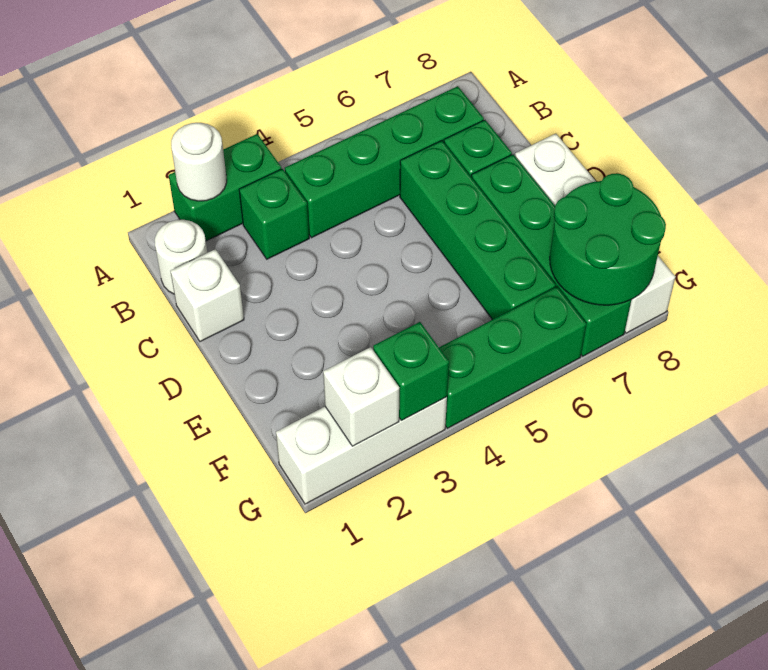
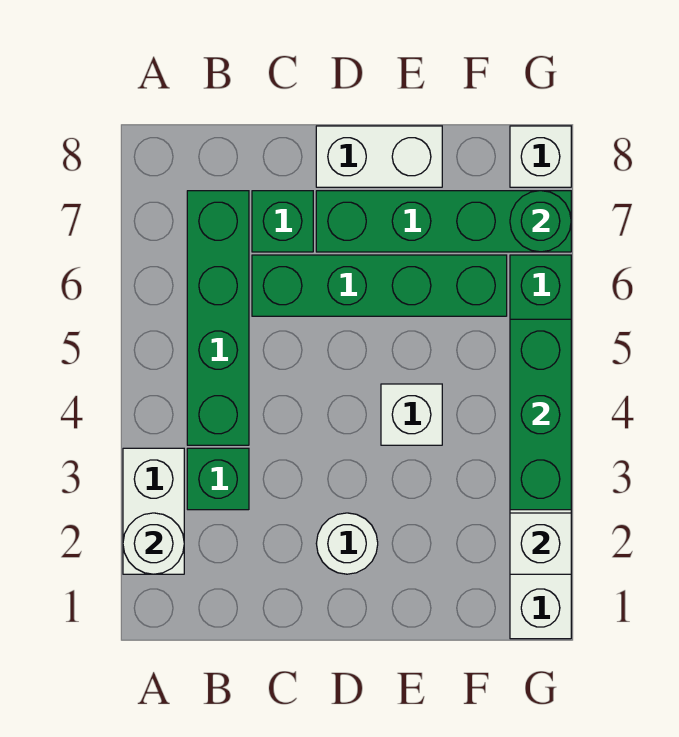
green 1x2 brick [169,134,281,241] -> white 1x2 brick [123,448,184,574]
white 1x1 round brick [155,220,207,294] -> white 1x1 round brick moved to [316,513,378,574]
white 1x1 brick [170,249,244,342] -> white 1x1 brick moved to [381,384,442,445]
green 2x2 round brick [550,173,666,305] -> green 1x1 round brick [510,191,571,252]
green 1x1 brick [373,322,449,420] -> green 1x3 brick [510,319,571,510]

